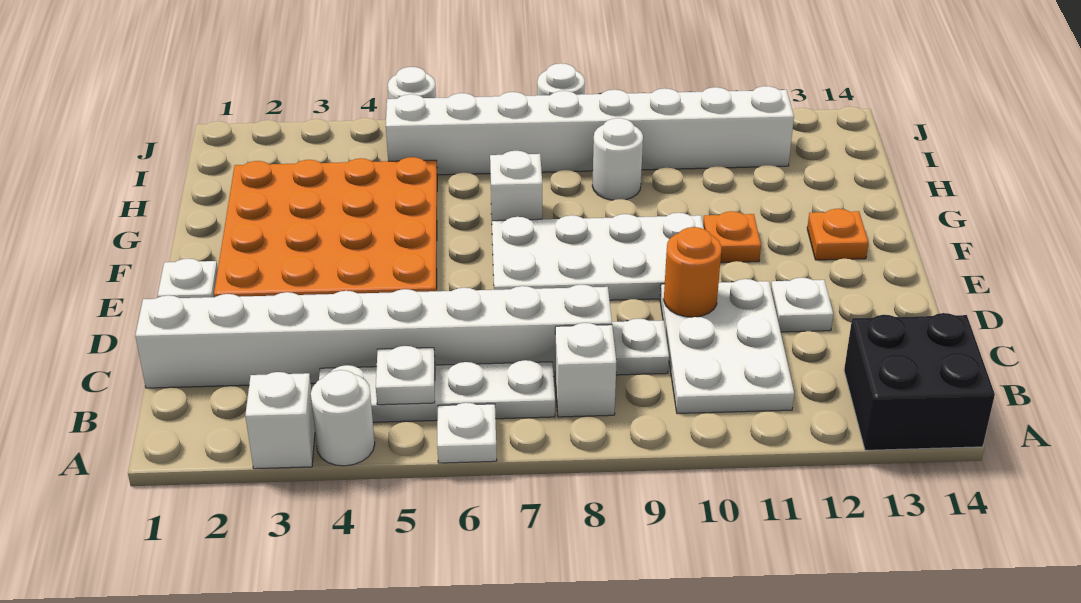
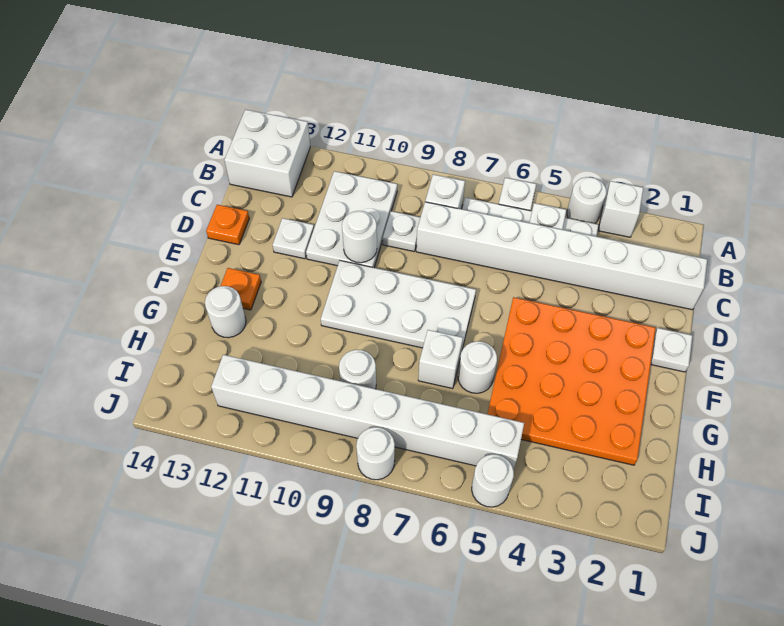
black 2x2 brick [844,313,995,450] -> white 2x2 brick [224,109,310,197]
orange 1x1 round brick [664,227,722,317] -> white 1x1 round brick [342,211,377,263]
orange 1x1 plate [703,211,761,263] -> orange 1x1 plate moved to [206,205,249,245]
none -> white 1x1 round brick [458,341,497,393]
none -> white 1x1 round brick [205,286,246,338]

